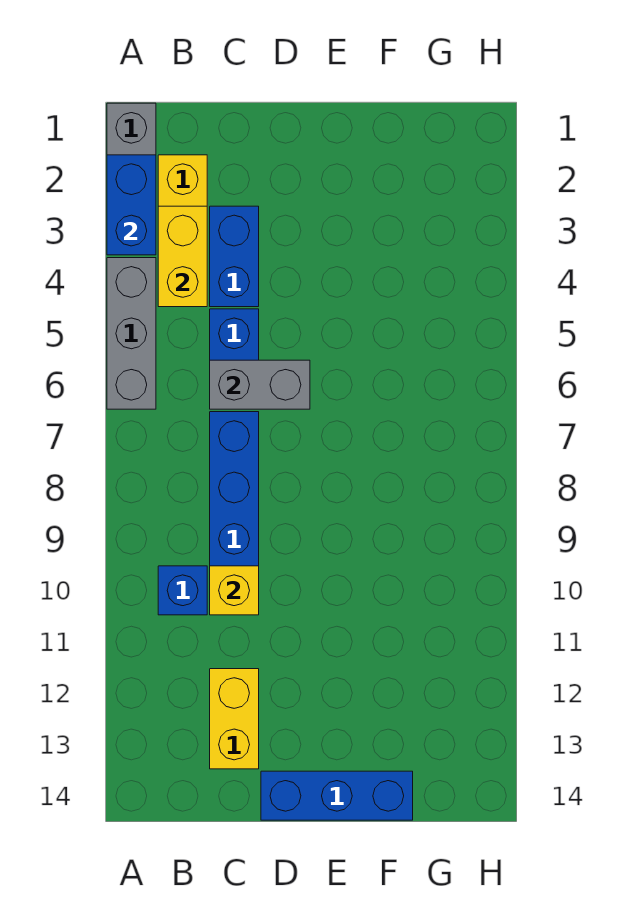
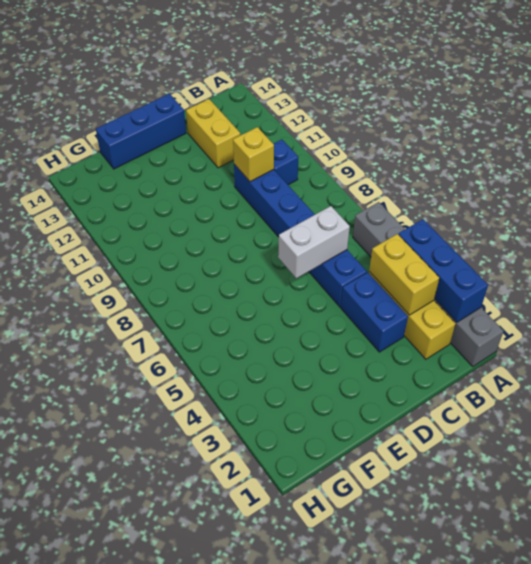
blue 1x2 brick [107,155,156,255] -> blue 1x3 brick [398,219,488,322]
grey 1x2 brick [210,360,310,409] -> white 1x2 brick [278,206,350,278]

